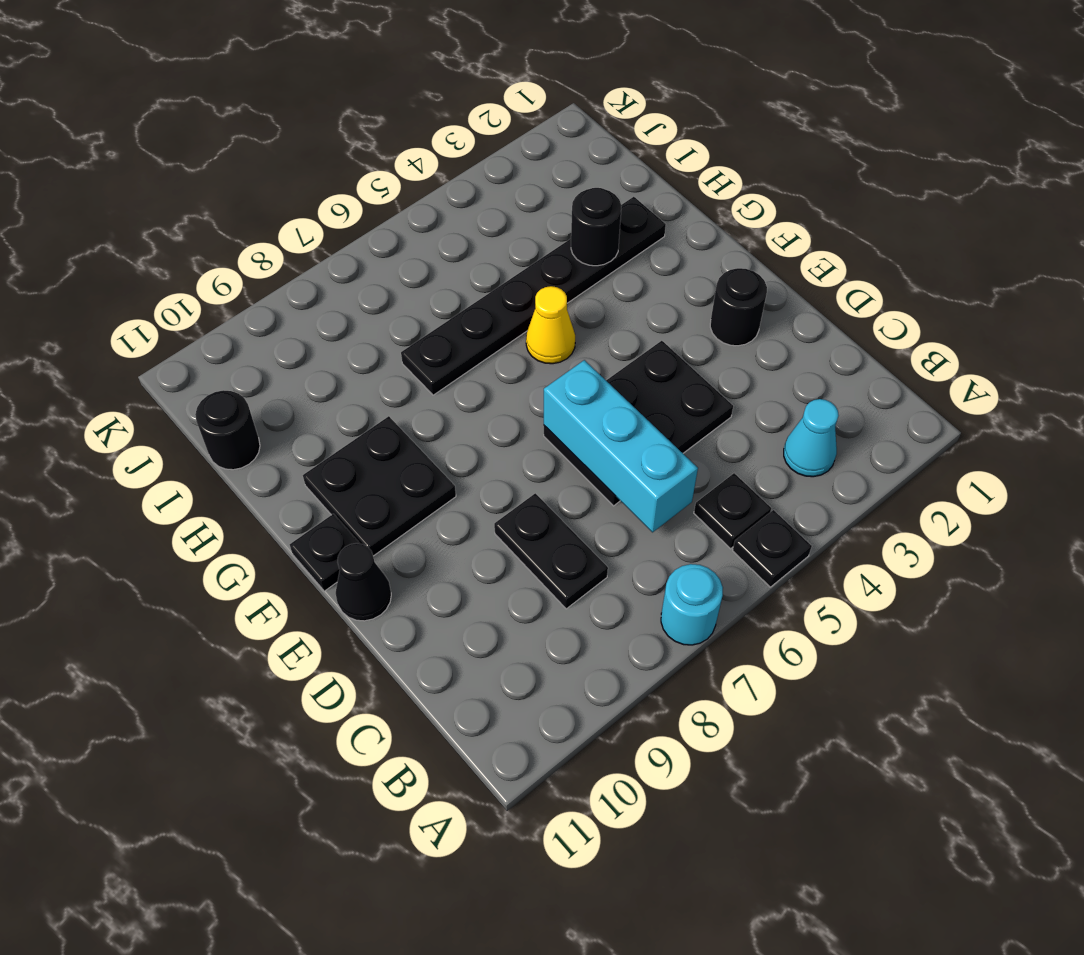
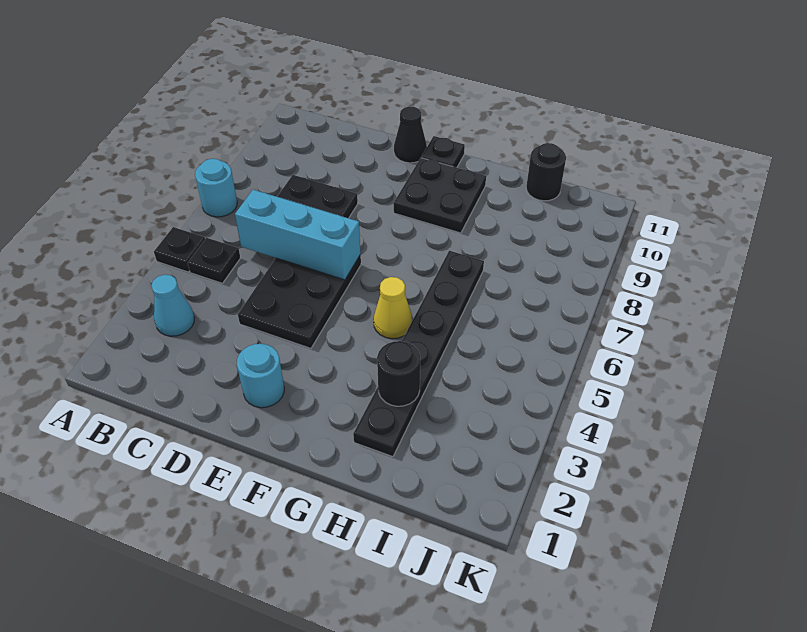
black 1x1 round brick [710,268,767,346] -> cyan 1x1 round brick [237,344,284,408]

